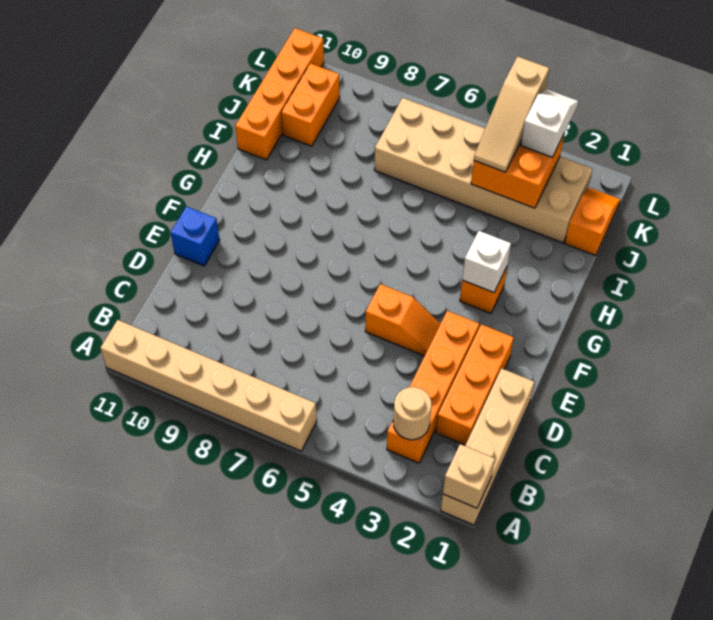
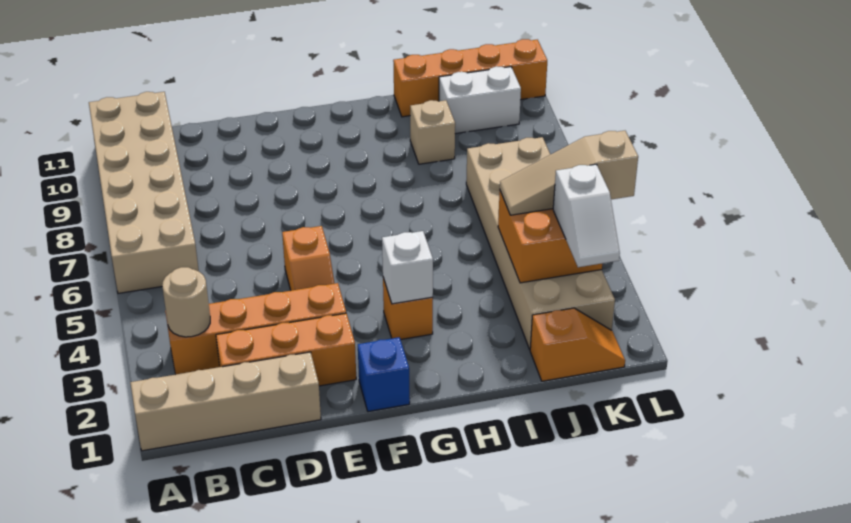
tan 1x1 brick [443,444,495,508] -> tan 1x1 brick moved to [410,100,455,164]
tan 1x6 brick [100,320,317,451] -> tan 2x6 brick [89,92,199,293]
blue 1x1 brick [171,206,220,266] -> blue 1x1 brick moved to [358,337,410,412]
orange 1x2 brick [281,63,340,146] -> white 1x2 brick [439,67,521,134]
white 1x2 slope [521,90,578,157] -> white 1x2 slope turned to [553,164,620,267]

